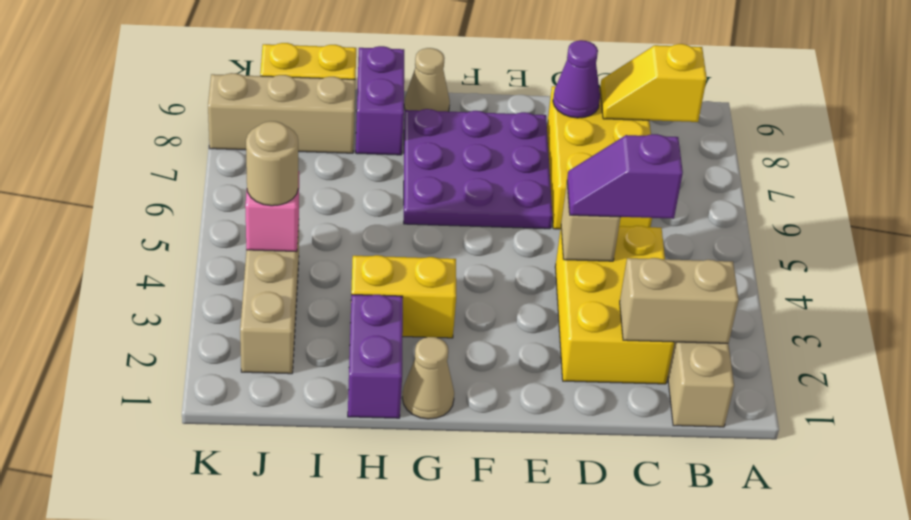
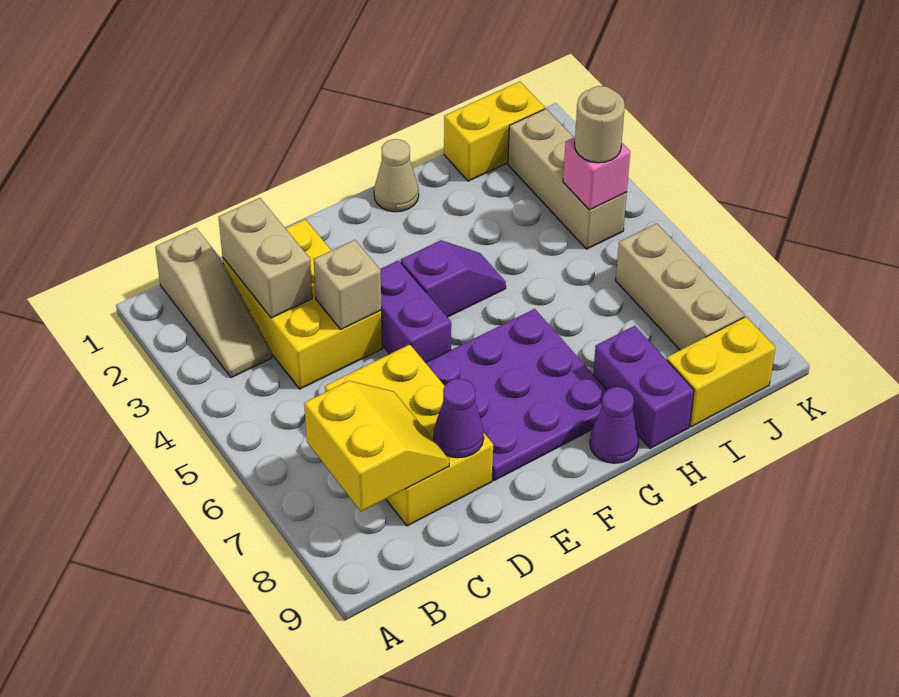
tan 1x2 brick [620,258,739,343] -> tan 1x2 brick turned to [219,198,312,318]
yellow 1x2 slope [600,44,707,122] -> yellow 2x2 slope [304,381,449,512]
purple 1x2 slope [567,134,683,219] -> purple 1x2 slope moved to [401,240,506,317]
yellow 1x2 brick [351,255,456,338] -> yellow 1x2 brick moved to [444,82,545,181]
tan 1x1 cone [404,48,450,112] -> purple 1x1 cone [590,387,639,463]
purple 1x2 brick [348,294,403,418] -> purple 1x2 brick moved to [380,261,451,363]
tan 1x3 brick [208,73,355,153] -> tan 1x3 brick turned to [616,224,745,350]

